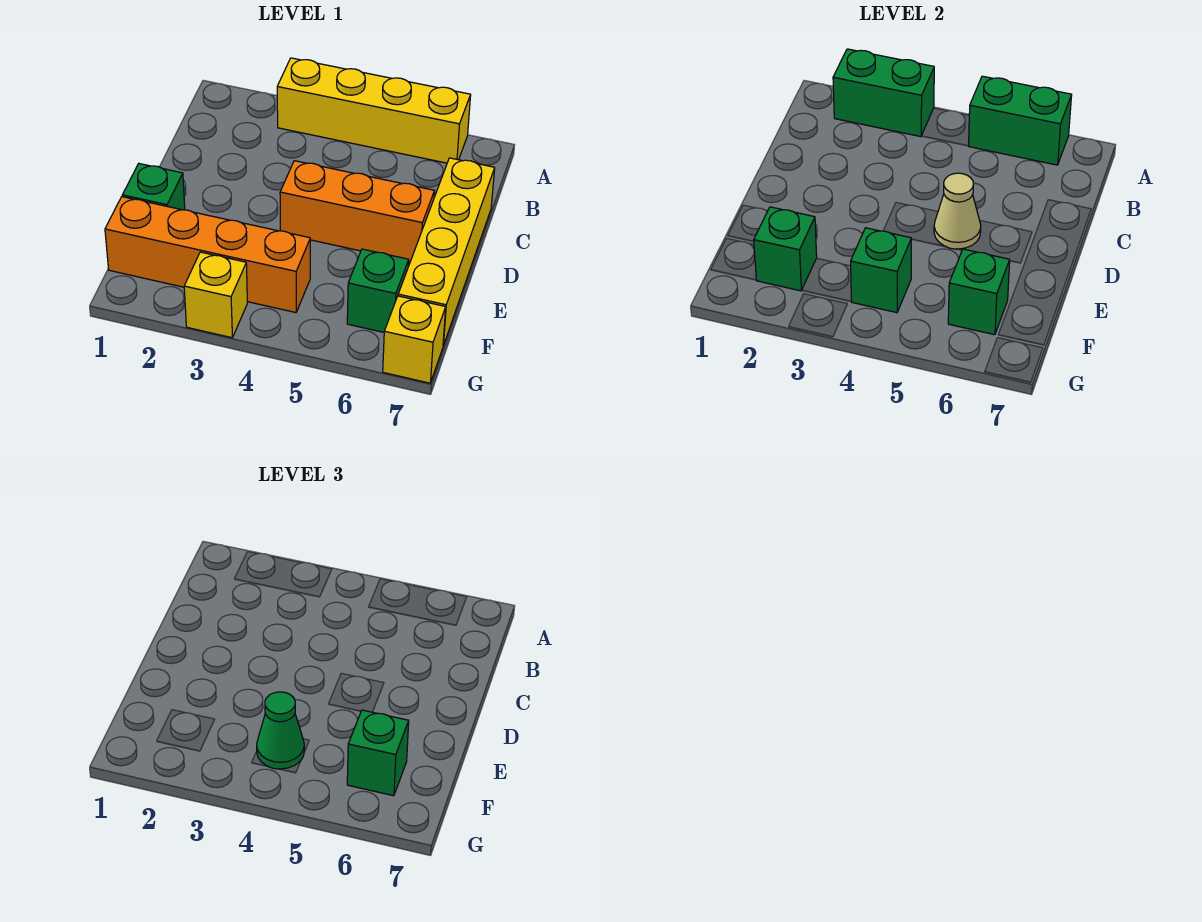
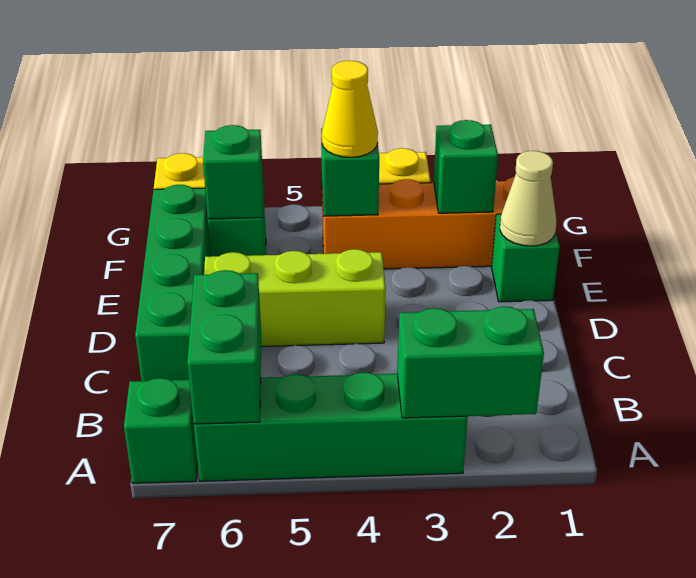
yellow 1x4 brick [277,58,471,163] -> green 1x4 brick [194,372,468,481]
green 1x2 brick [969,76,1072,165] -> green 1x2 brick turned to [187,270,261,424]
yellow 1x4 brick [398,158,495,346] -> green 1x4 brick [135,185,211,381]
orange 1x3 brick [280,161,435,262] -> lime 1x3 brick [204,249,386,346]
tan 1x1 cone [934,173,981,249] -> tan 1x1 cone moved to [500,151,556,246]
green 1x1 cone [257,692,305,769] -> yellow 1x1 cone [321,61,378,157]
green 1x1 brick [347,710,409,796] -> green 1x1 brick moved to [124,378,197,483]

